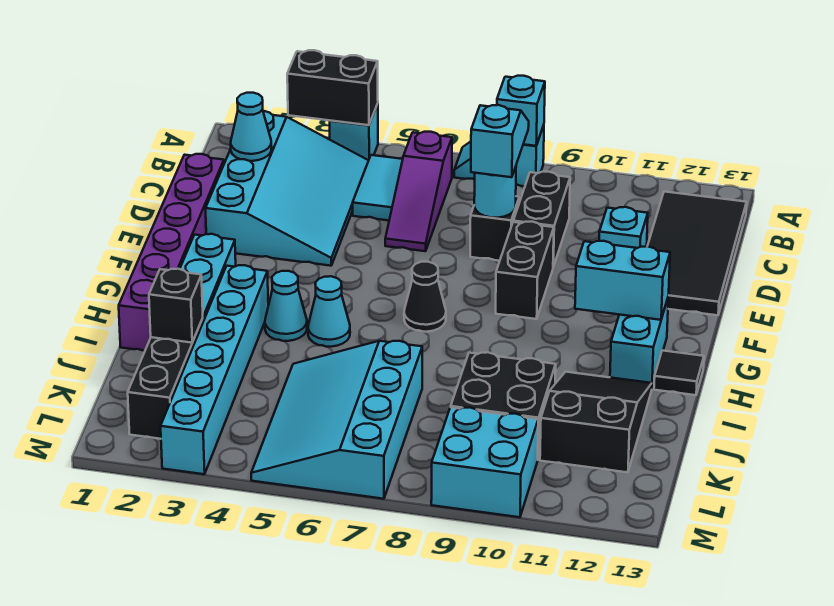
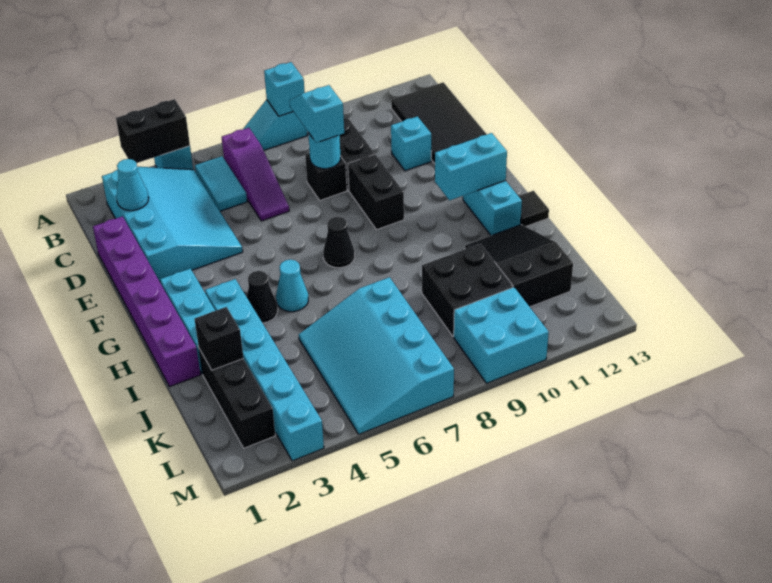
cyan 1x1 cone [265,271,307,341] -> black 1x1 cone [247,271,278,323]

